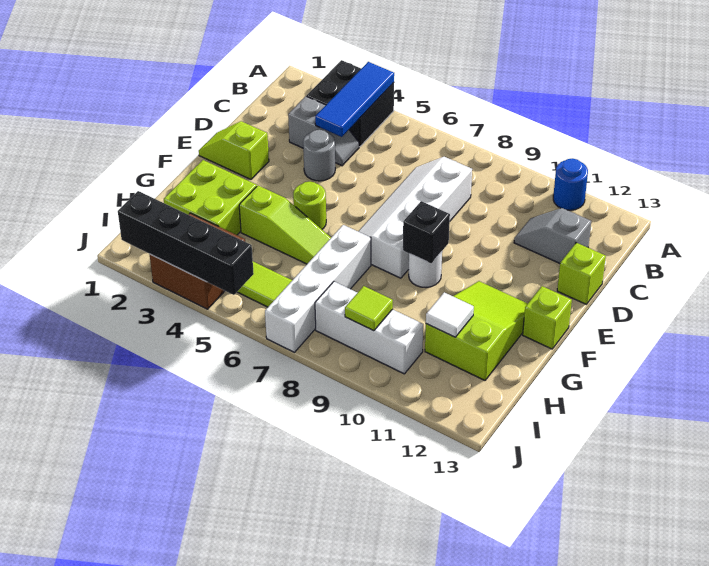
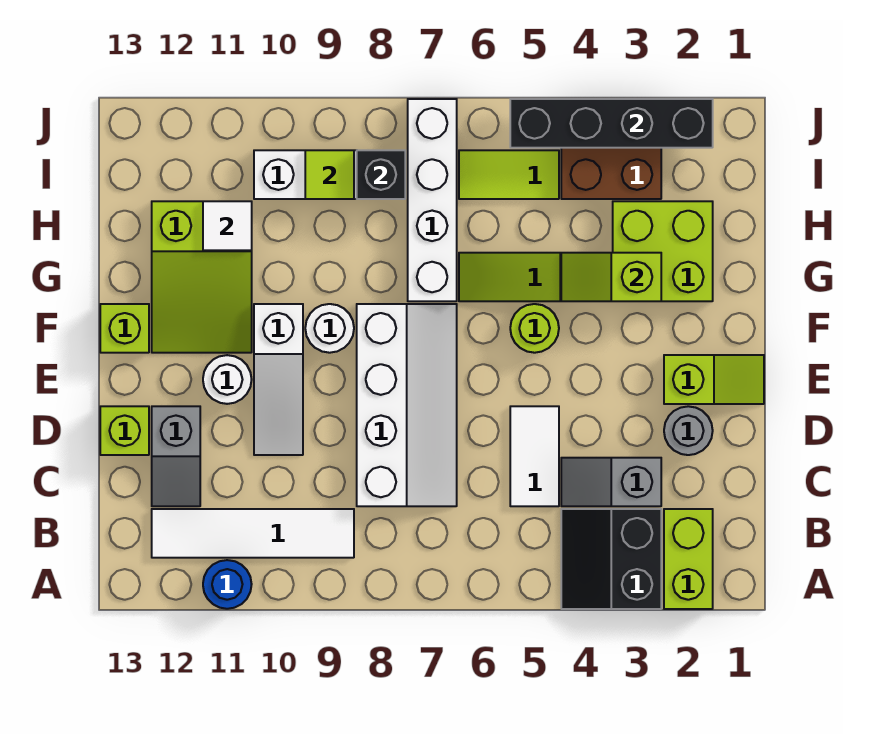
none -> lime 1x2 brick [664,509,713,609]
black 2x2 brick [307,60,394,147] -> black 2x2 slope [561,509,661,609]
blue 1x3 tile [315,62,394,137] -> none
none -> white 1x4 tile [152,509,354,558]
none -> white 1x2 tile [510,406,559,506]
grey 1x2 slope [514,208,591,263] -> grey 1x2 slope turned to [152,406,200,506]
grey 1x1 round brick [303,130,335,181] -> grey 1x1 round brick moved to [664,406,713,455]
none -> white 1x3 slope [254,304,303,455]
none -> white 1x1 round brick [203,355,252,404]
black 1x1 brick [403,201,450,263] -> black 1x1 brick moved to [357,150,405,199]
none -> lime 1x2 slope [561,253,661,301]

